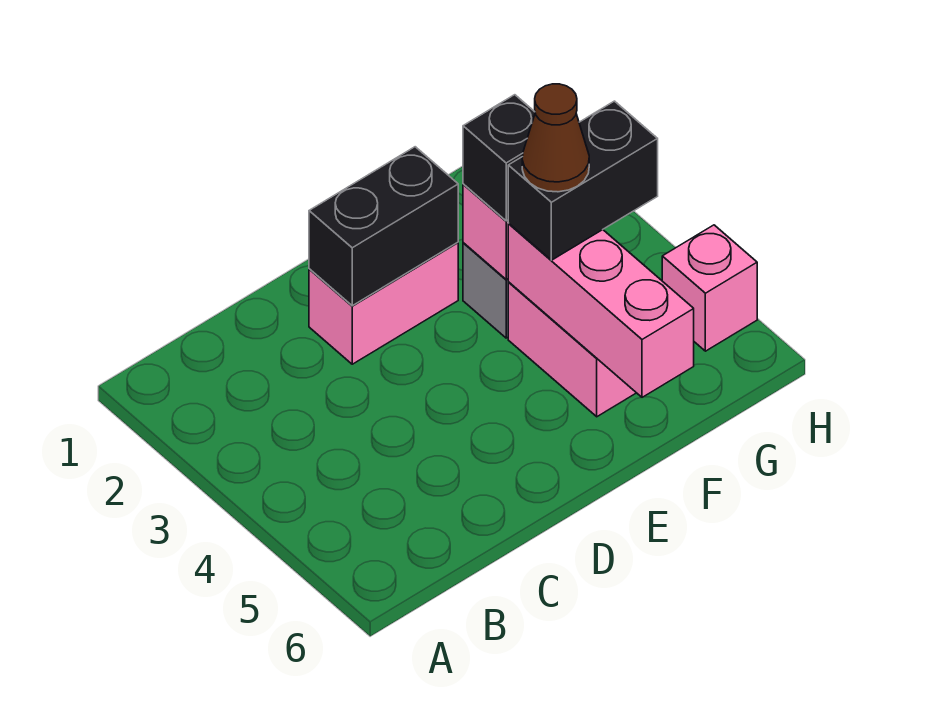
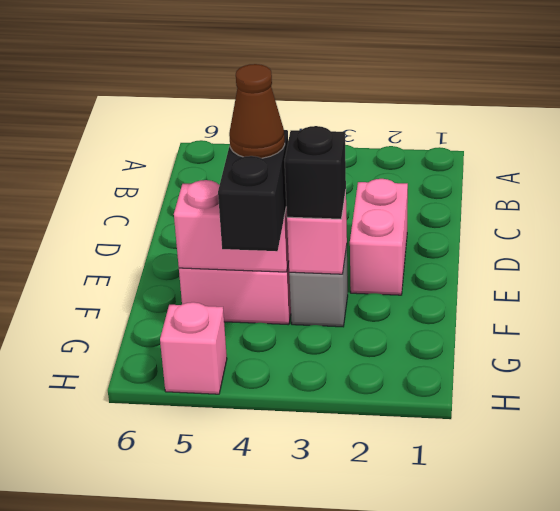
black 1x2 brick [309,147,458,306] -> none
pink 1x3 brick [508,224,694,397] -> pink 1x2 brick [174,180,289,272]

